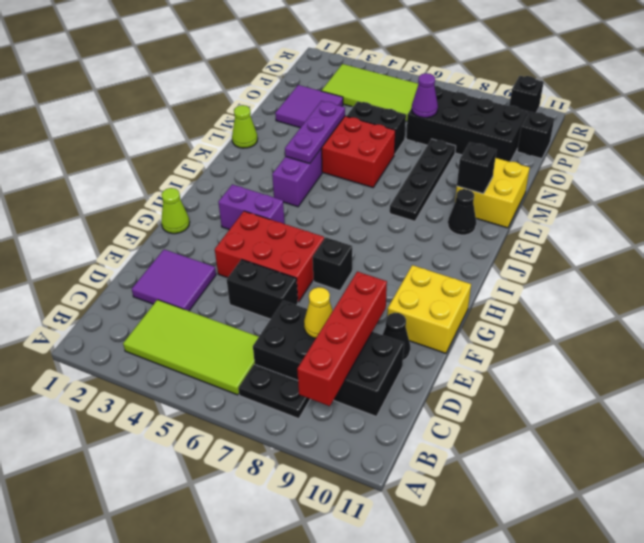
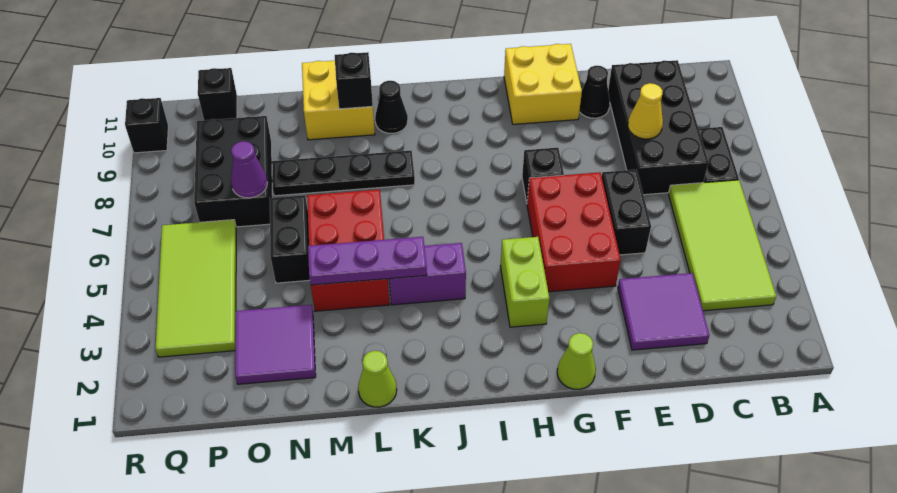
red 1x4 brick [297,272,387,406] -> none
purple 1x2 brick [218,184,285,230] -> lime 1x2 brick [500,237,549,327]
black 2x4 brick [406,86,528,162] -> black 2x3 brick [194,116,273,227]

